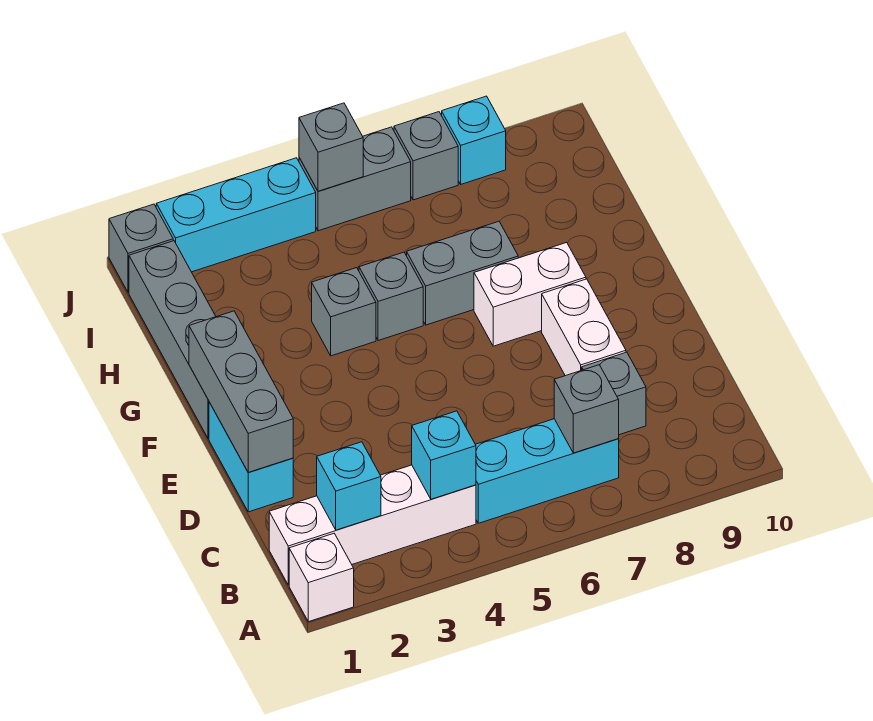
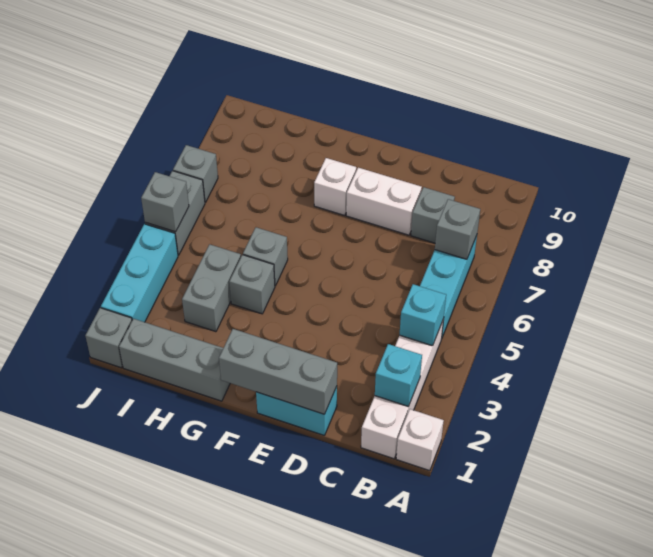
grey 1x4 brick [129,241,216,439] -> grey 1x3 brick [119,319,230,401]
white 1x2 brick [474,242,586,346] -> white 1x1 brick [314,158,356,215]
grey 1x2 brick [407,221,518,325] -> grey 1x2 brick moved to [182,244,241,332]
cyan 1x1 brick [442,96,506,184] -> none

